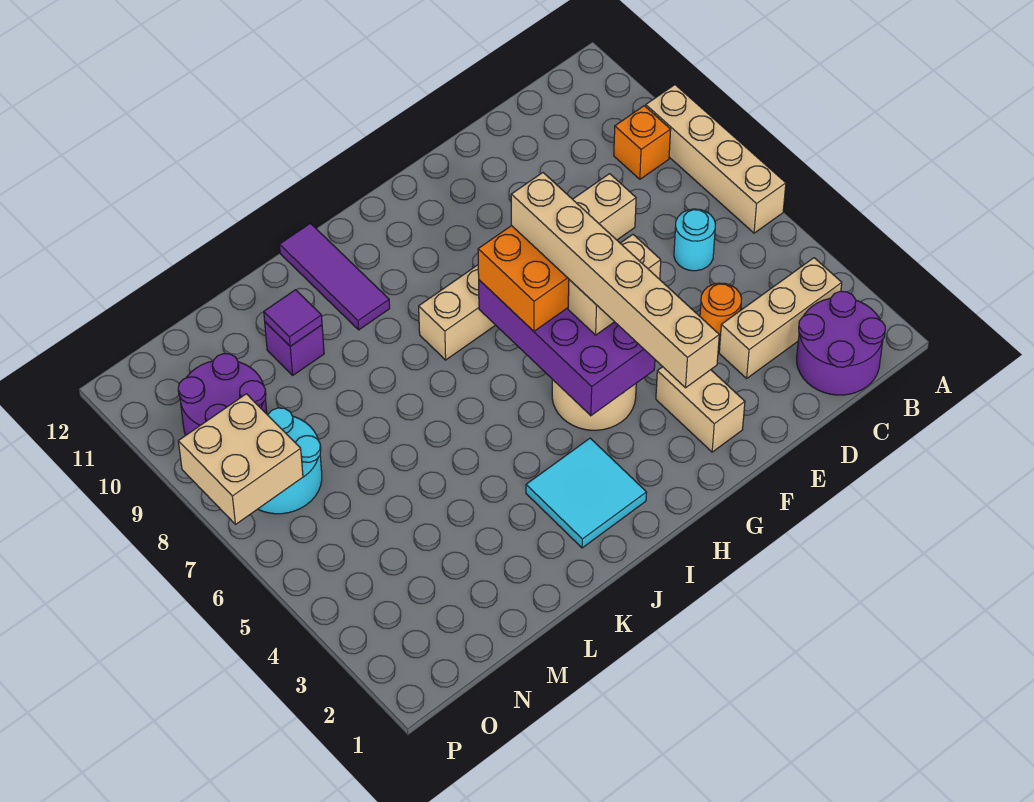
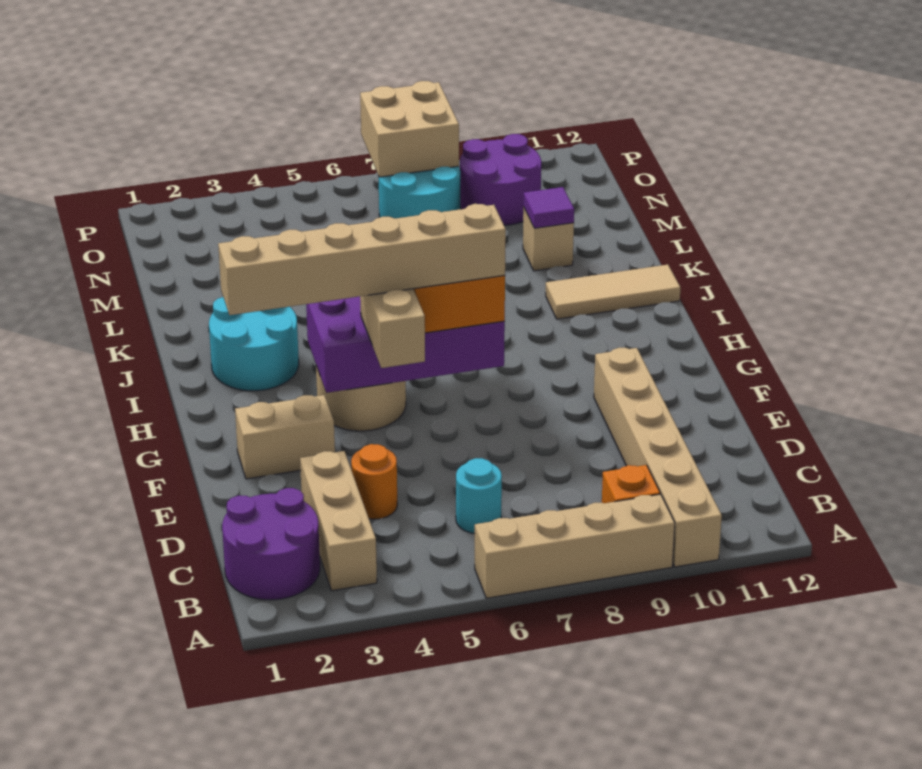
tan 1x6 brick [419,174,636,360] -> tan 1x6 brick moved to [594,348,722,567]
cyan 2x2 tile [526,438,647,548] -> cyan 2x2 round brick [209,297,299,391]
purple 1x3 tile [279,223,390,330] -> tan 1x3 tile [546,265,680,319]
purple 1x1 brick [265,322,324,375] -> tan 1x1 brick [523,208,574,271]

